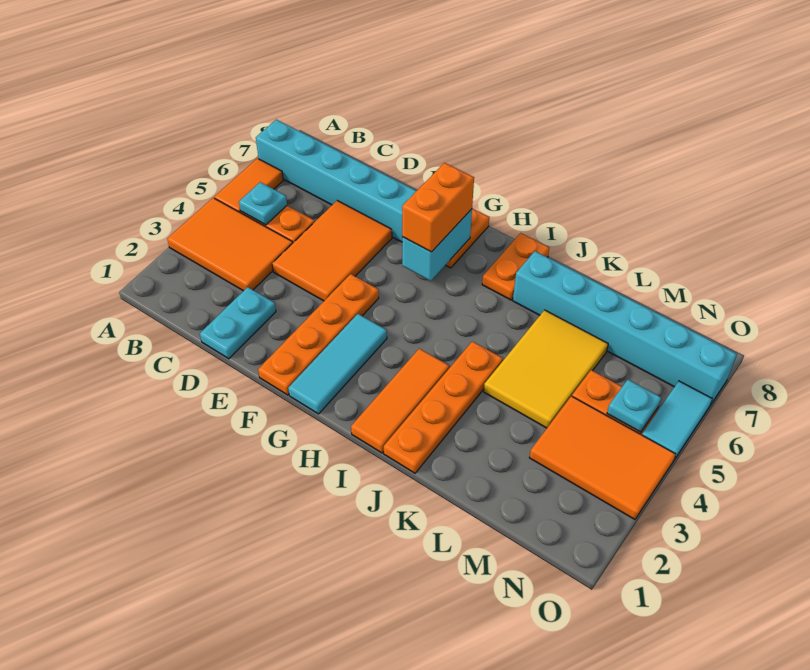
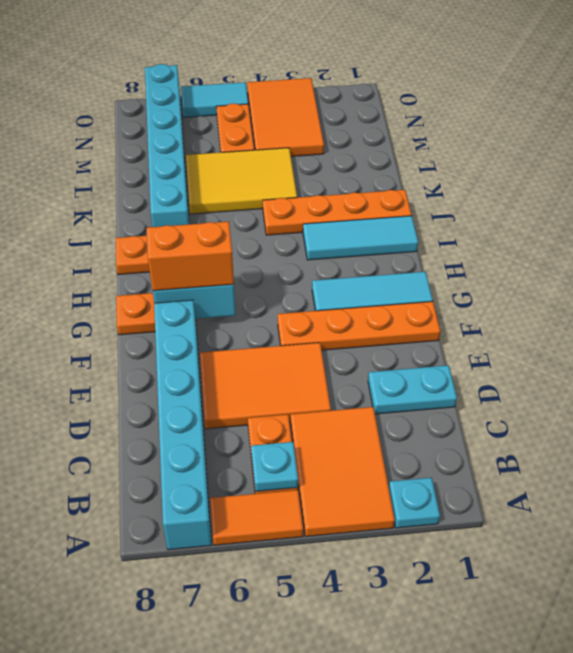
orange 1x3 tile [351,349,449,453] -> cyan 1x3 tile [303,216,418,260]
cyan 1x1 plate [607,380,661,432] -> cyan 1x1 plate moved to [389,478,440,528]

